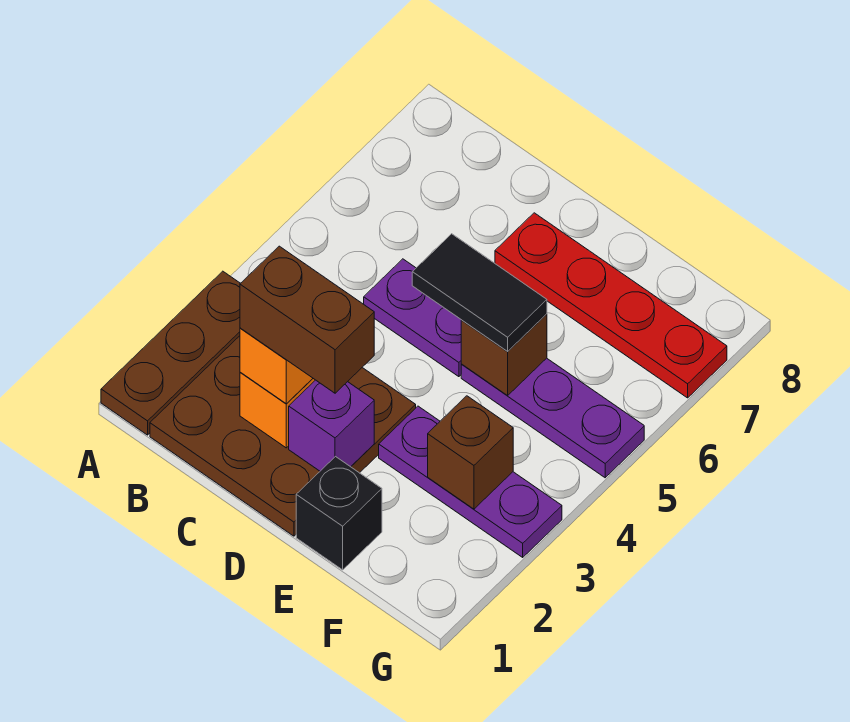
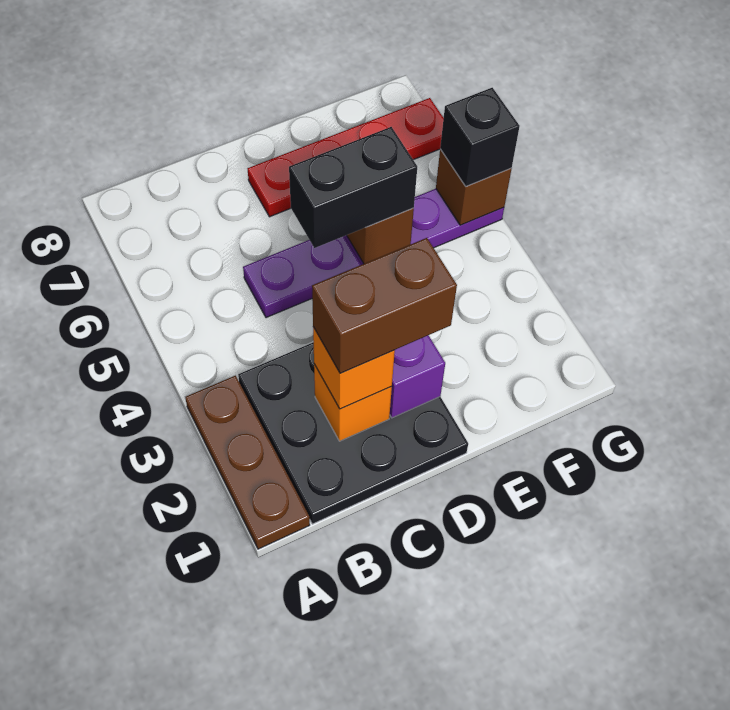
brown 3x3 plate [150,336,416,536] -> black 3x3 plate [238,342,468,524]
black 1x2 tile [412,234,547,352] -> black 1x2 brick [289,127,417,248]
black 1x1 brick [296,457,382,570] -> black 1x1 brick moved to [440,88,520,186]
purple 1x3 plate [379,406,562,557] -> none
brown 1x1 brick [428,396,513,509] -> brown 1x1 brick moved to [436,149,512,225]

